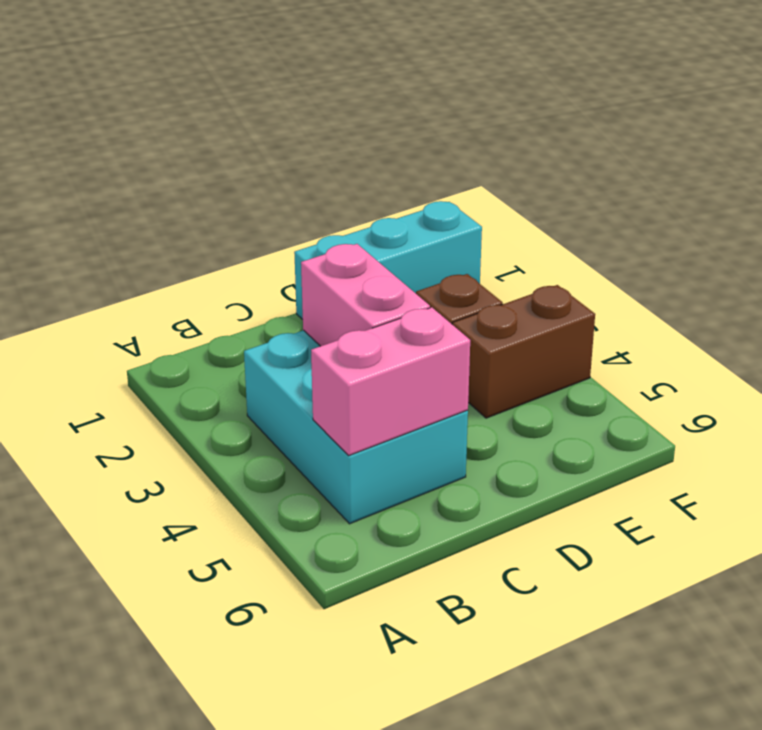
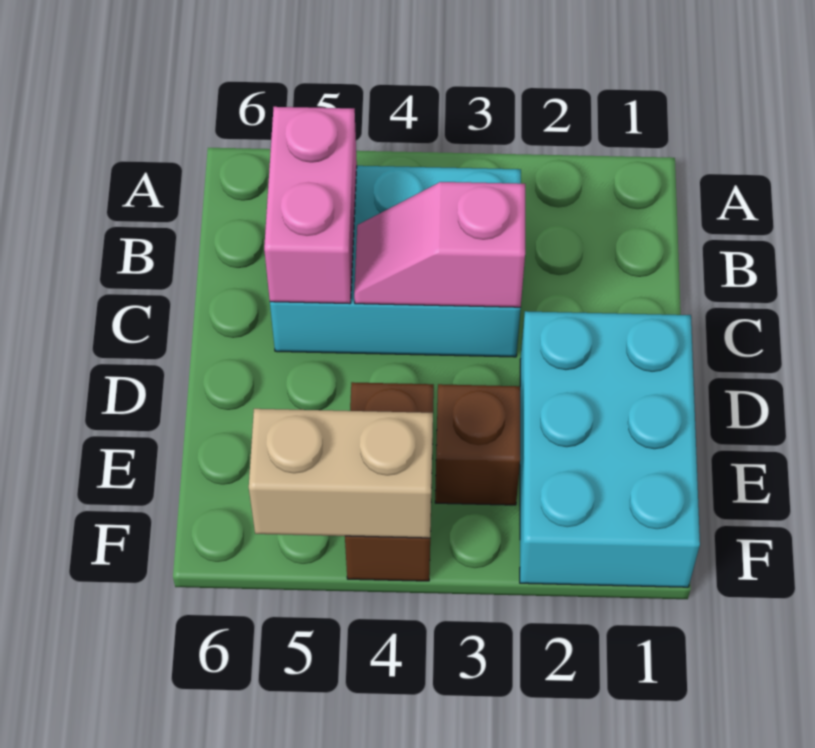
pink 1x2 brick [301,244,430,346] -> pink 1x2 slope [354,182,525,307]
cyan 1x3 brick [294,201,482,320] -> cyan 2x3 brick [520,311,700,587]
none -> tan 1x2 brick [249,409,433,538]

